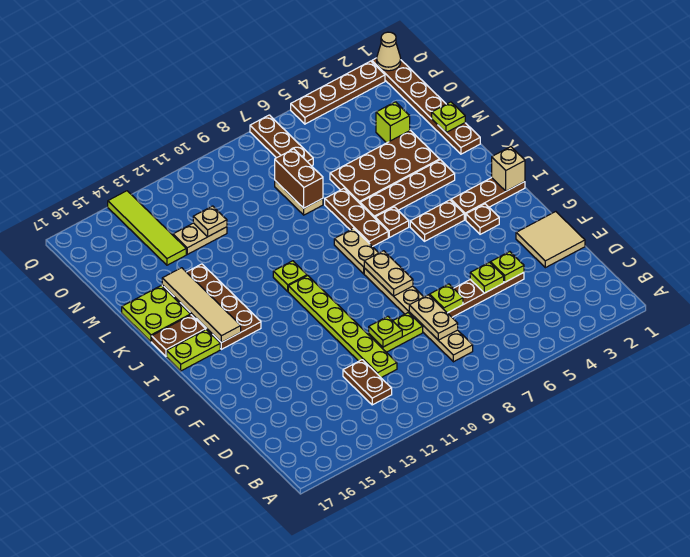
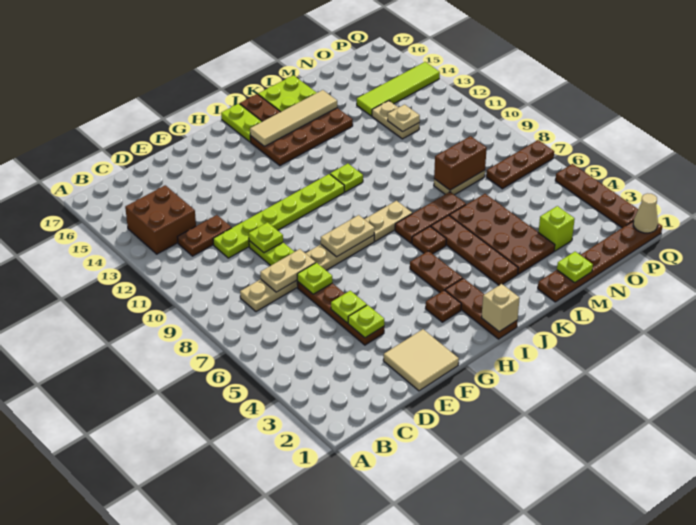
none -> brown 2x2 brick [125,185,196,254]

